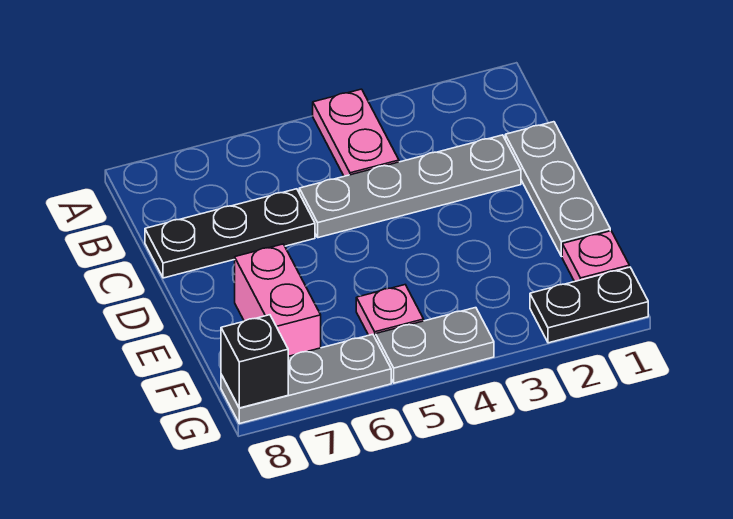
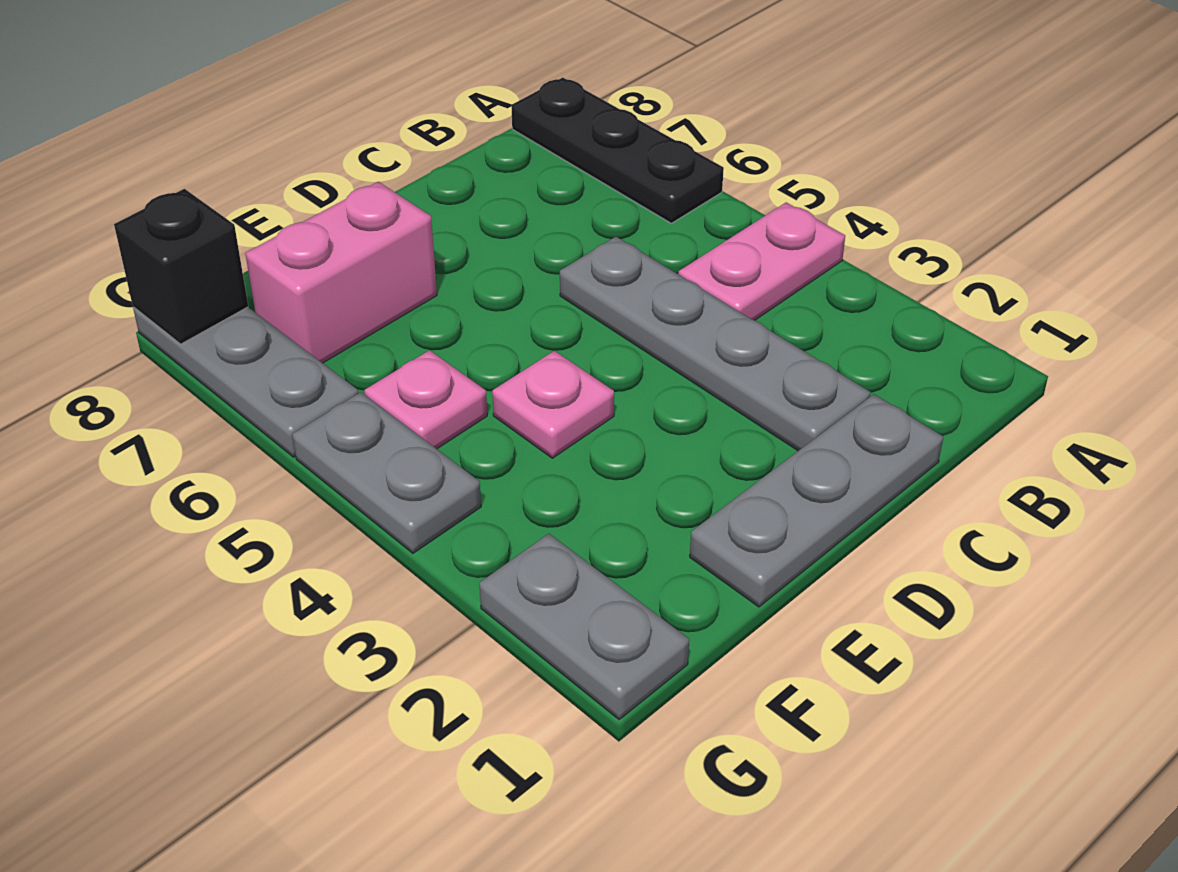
black 1x3 plate [145,189,315,278] -> black 1x3 plate moved to [511,77,724,223]
pink 1x1 plate [562,231,629,282] -> pink 1x1 plate moved to [492,351,614,458]
black 1x2 plate [530,267,648,343] -> grey 1x2 plate [479,534,689,720]

